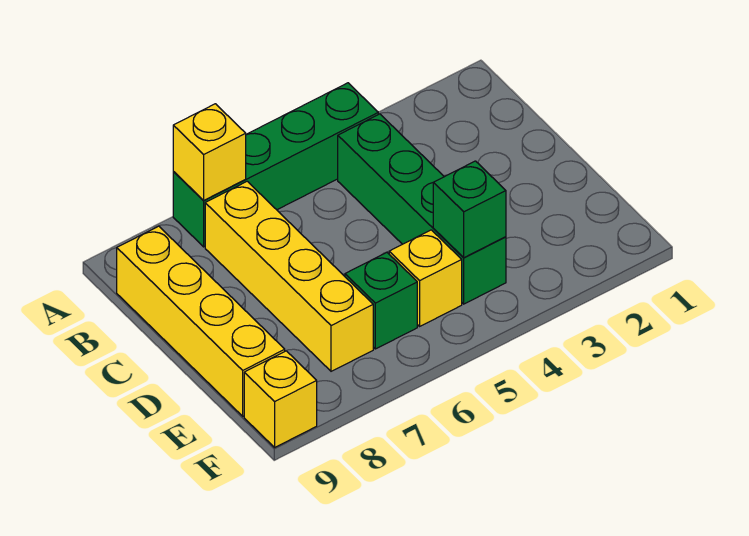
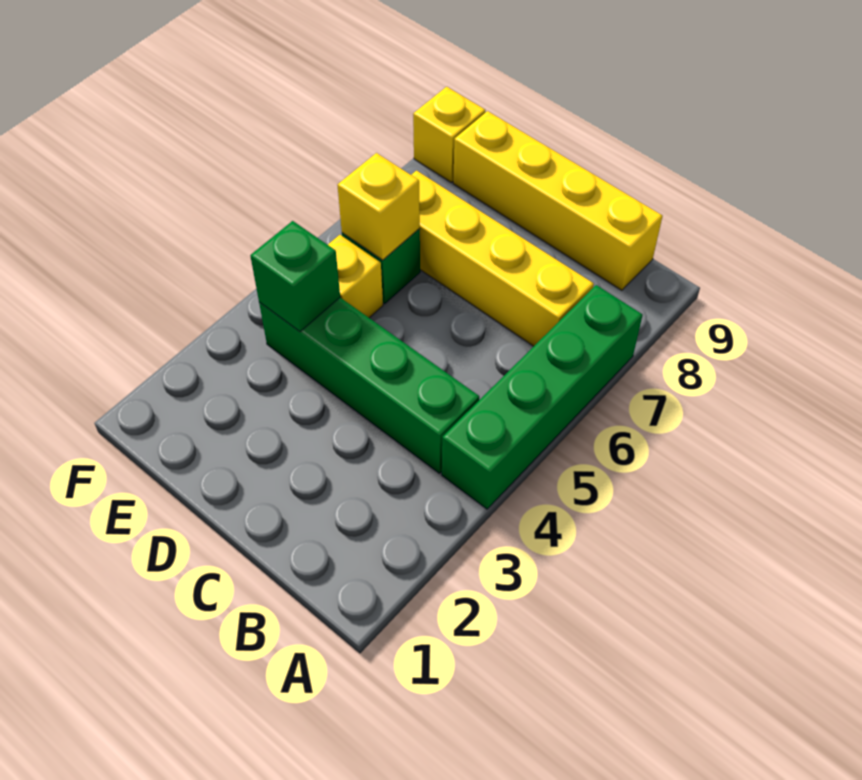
yellow 1x1 brick [173,104,246,201] -> yellow 1x1 brick moved to [338,153,420,260]

